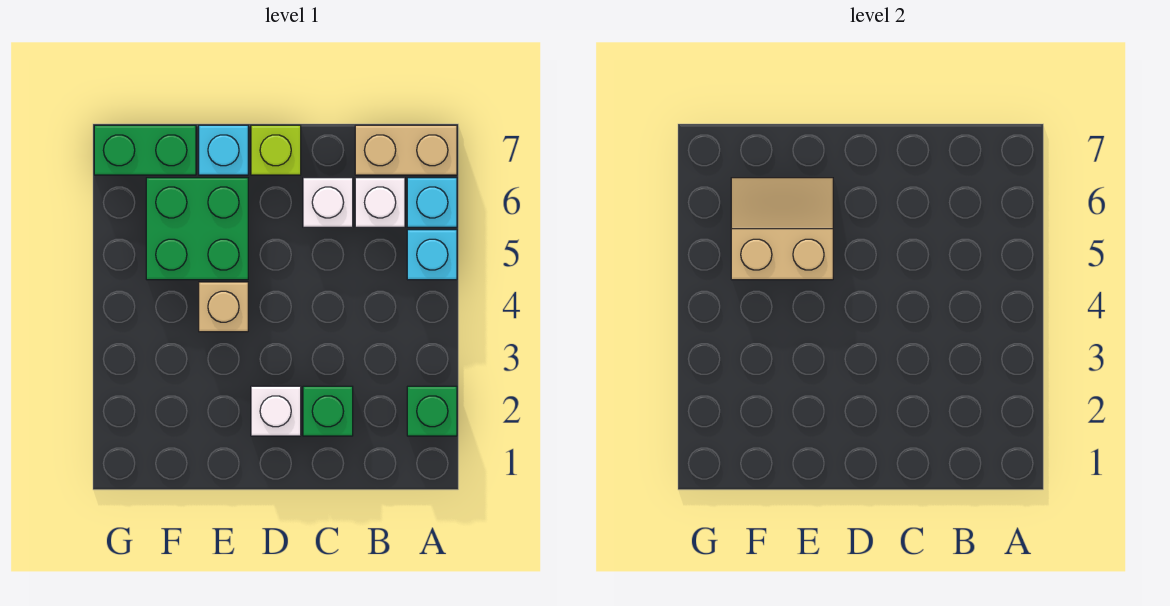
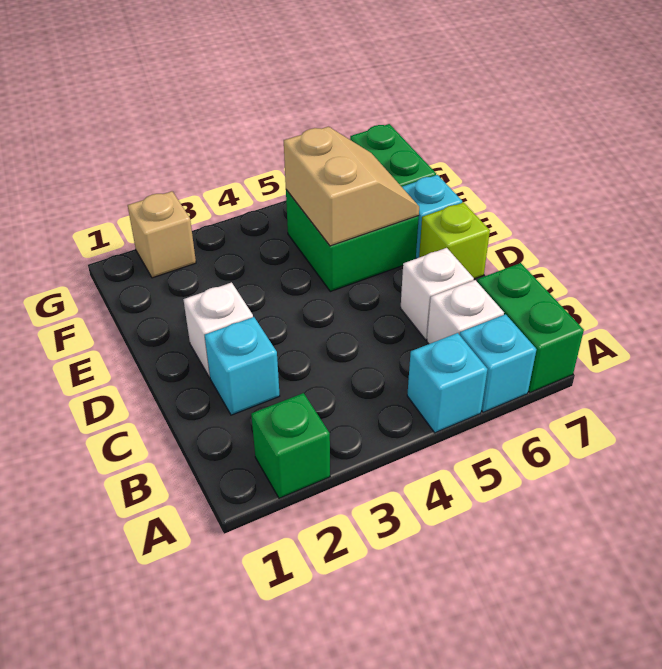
tan 1x2 brick [355,125,457,175] -> green 1x2 brick [477,263,584,393]
green 1x1 brick [303,386,353,436] -> cyan 1x1 brick [205,317,280,415]
tan 1x1 brick [199,282,248,332] -> tan 1x1 brick moved to [128,191,196,278]

